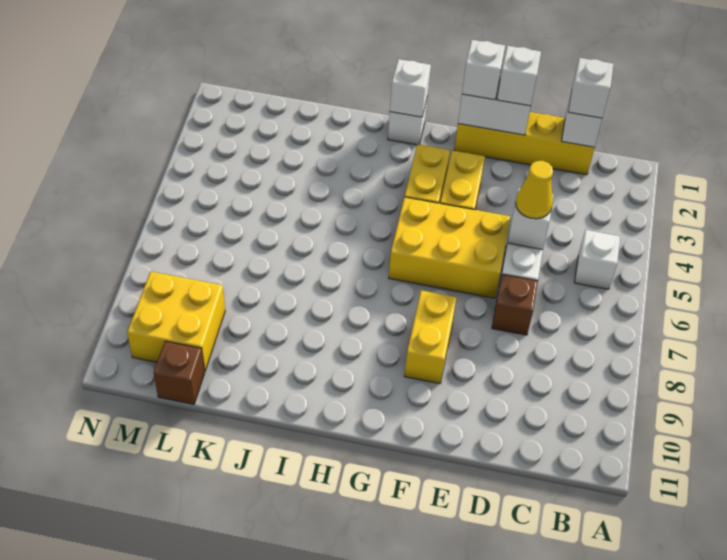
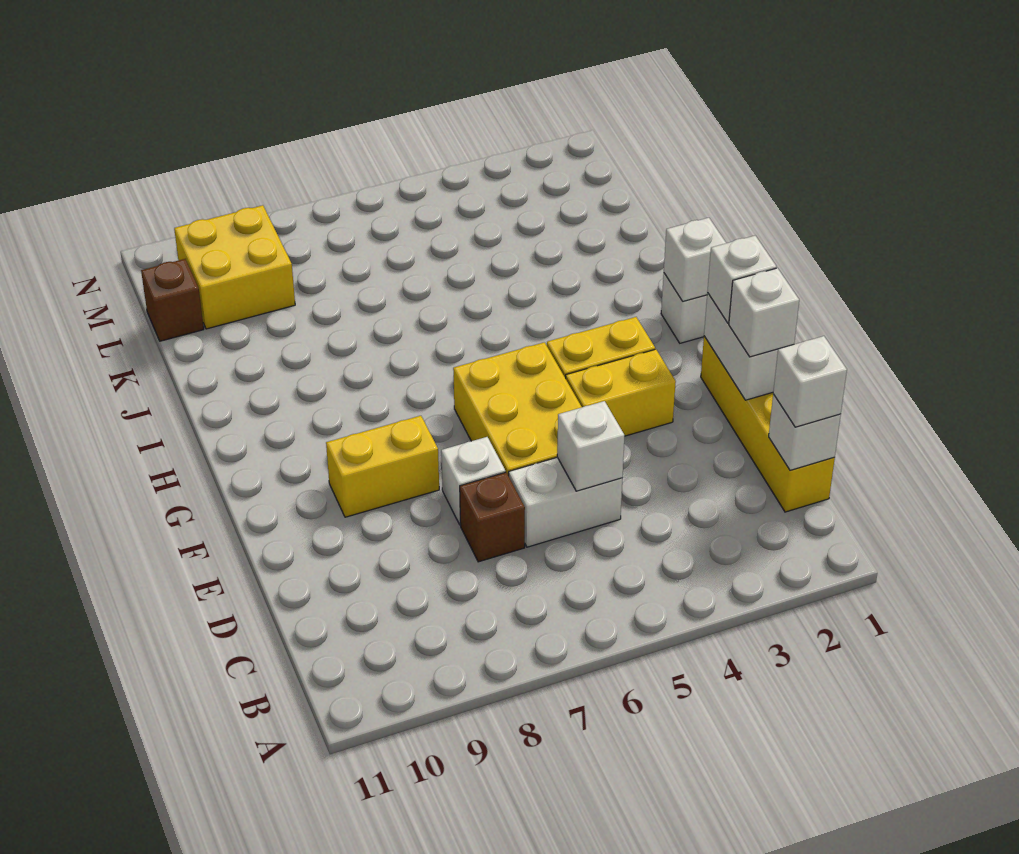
white 1x1 brick [574,230,620,289] -> white 1x1 brick moved to [441,437,505,525]
yellow 1x1 cone [516,161,553,219] -> none

